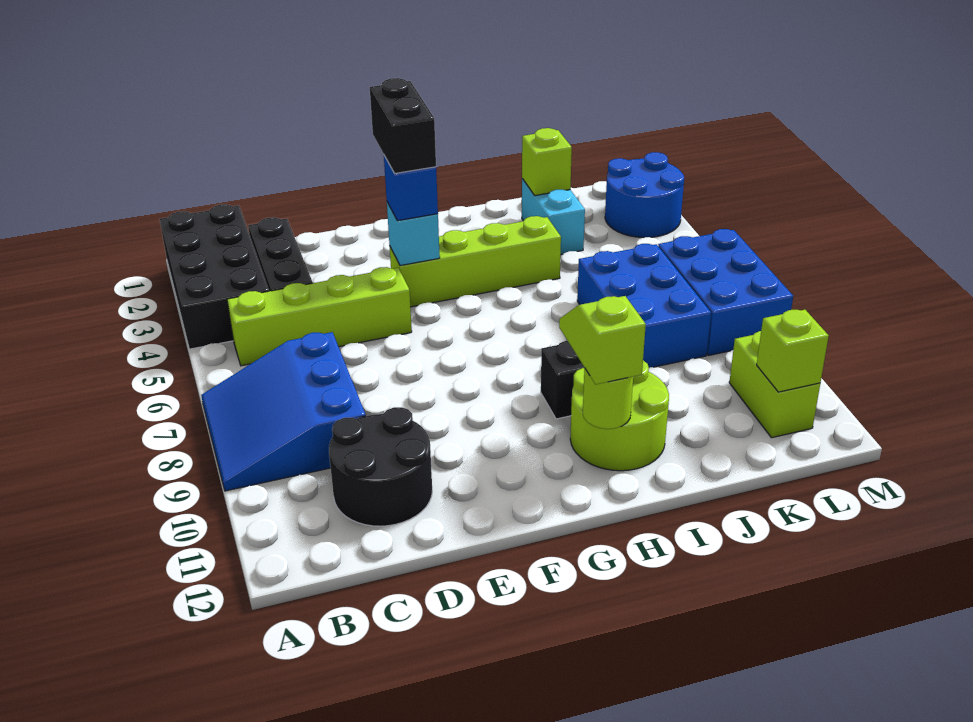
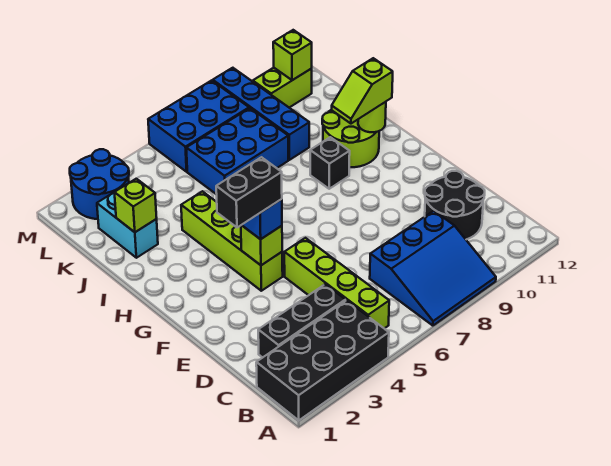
cyan 1x1 brick [387,202,440,266] -> lime 1x1 brick [241,225,282,265]
cyan 1x2 brick [522,179,585,254] -> cyan 1x2 brick turned to [97,193,158,258]
none -> blue 1x4 brick [213,68,309,160]

